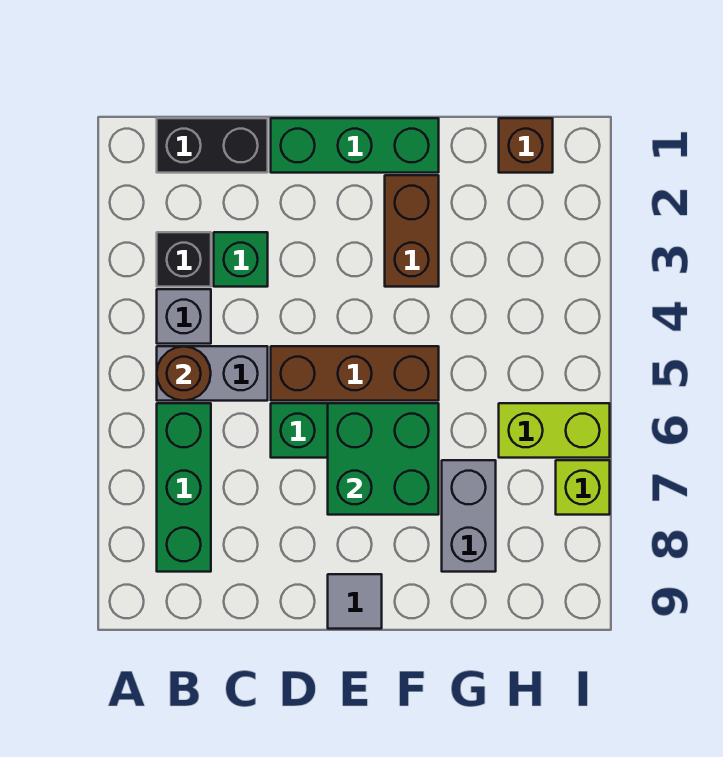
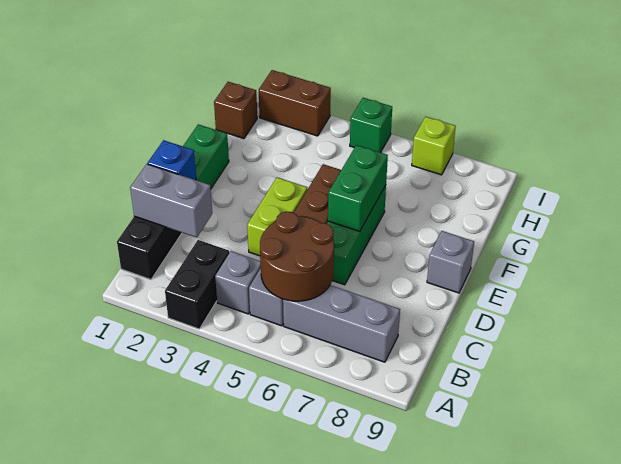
black 1x1 brick [157,232,211,287] -> black 1x2 brick [165,240,229,329]
brown 1x1 round brick [157,346,211,401] -> brown 2x2 round brick [260,211,334,301]
green 1x3 brick [157,403,211,572] -> grey 1x3 brick [283,285,400,362]
green 1x1 brick [214,232,268,287] -> green 1x1 brick moved to [350,98,392,153]
none -> blue 1x1 brick [148,140,196,180]
green 2x2 brick [328,403,439,515] -> green 1x2 brick [328,145,388,232]
grey 1x1 tile [328,574,382,629] -> grey 1x1 brick [427,231,474,293]
brown 1x2 brick [385,175,439,287] -> brown 1x2 brick moved to [259,70,331,136]
grey 1x2 brick [442,460,496,572] -> grey 1x2 brick moved to [130,164,212,237]
lime 1x2 brick [499,403,610,458] -> lime 1x2 brick moved to [247,177,307,256]

